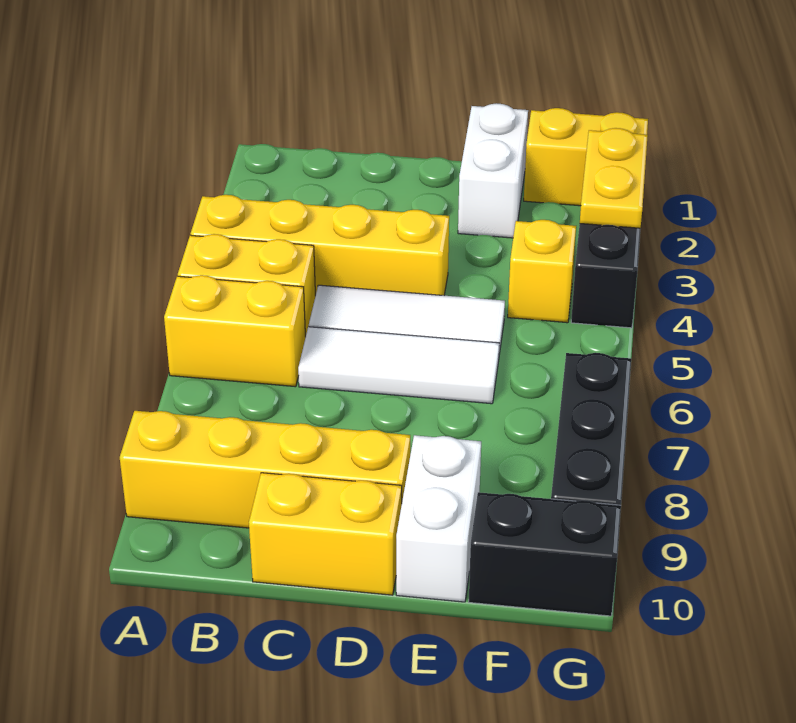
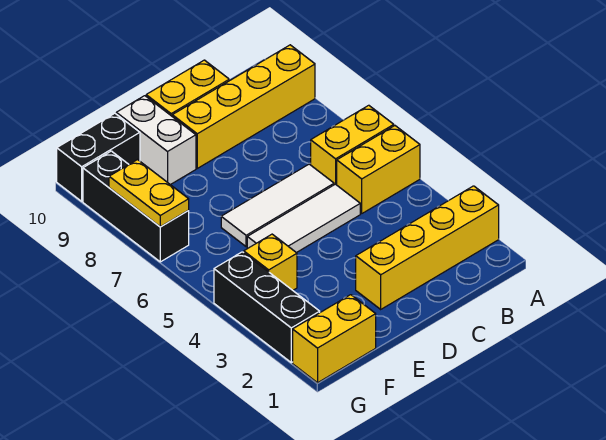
yellow 1x4 brick [190,195,449,296] -> yellow 1x4 brick moved to [356,186,499,309]
white 1x2 brick [458,103,528,238] -> none
yellow 1x2 plate [580,128,648,228] -> yellow 1x2 plate moved to [109,160,189,227]

